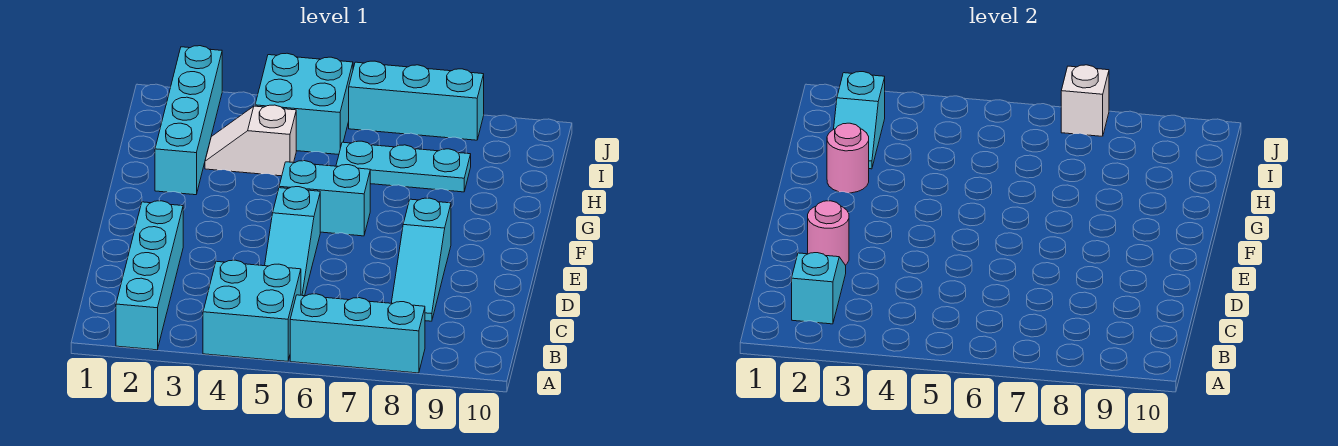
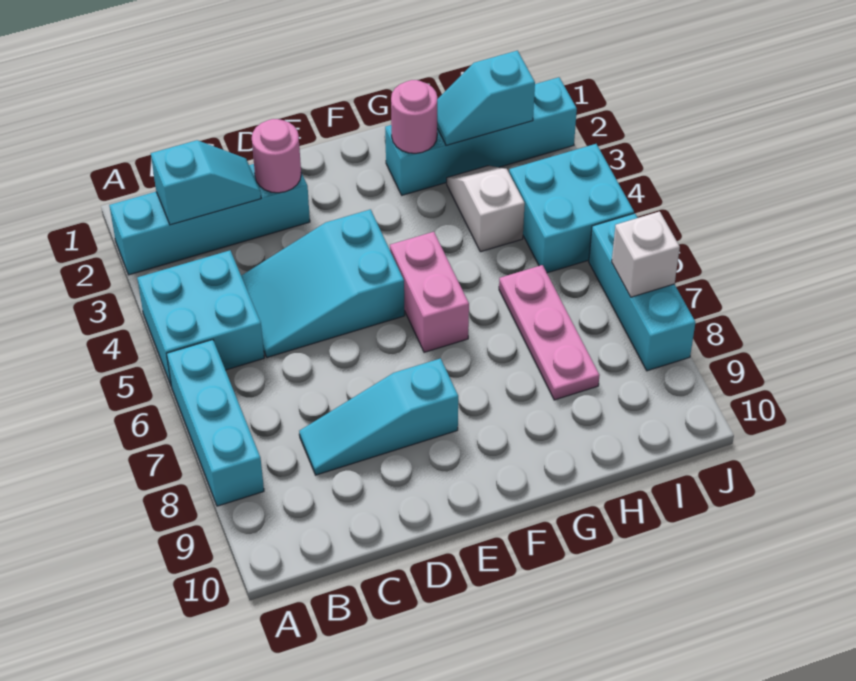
cyan 1x3 slope [265,187,320,296] -> cyan 2x3 slope [241,209,405,357]
cyan 1x2 brick [279,161,370,236] -> pink 1x2 brick [390,232,469,352]
cyan 1x3 plate [336,141,471,192] -> pink 1x3 plate [499,265,600,400]

